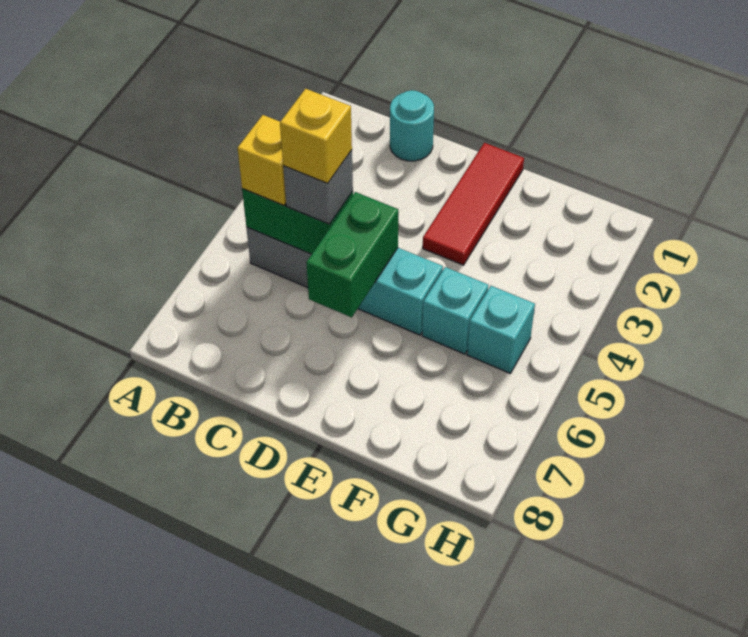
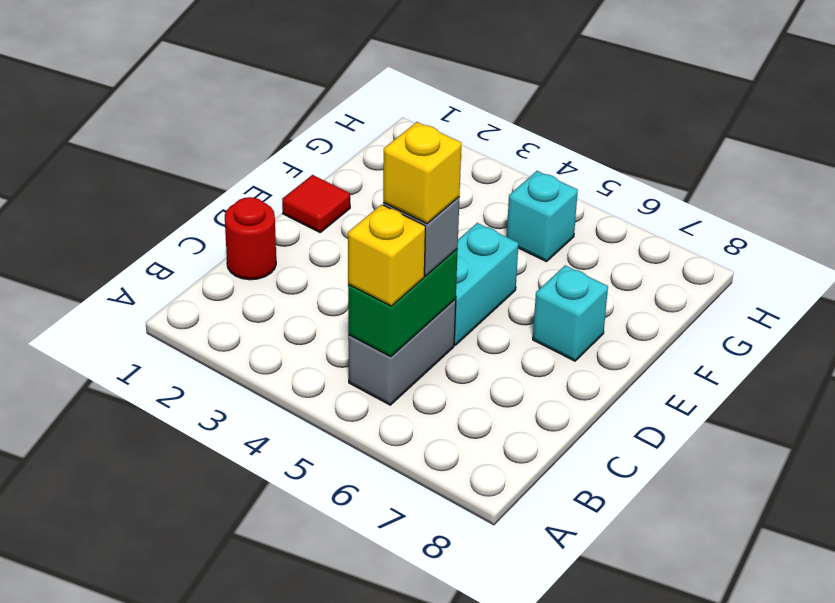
cyan 1x1 round brick [390,90,434,161] -> red 1x1 round brick [225,197,276,280]
green 1x2 brick [306,192,398,317] -> none
red 1x3 tile [423,143,524,265] -> red 1x1 tile [282,175,350,232]
cyan 1x1 brick [422,267,488,354] -> cyan 1x1 brick moved to [533,265,608,361]

